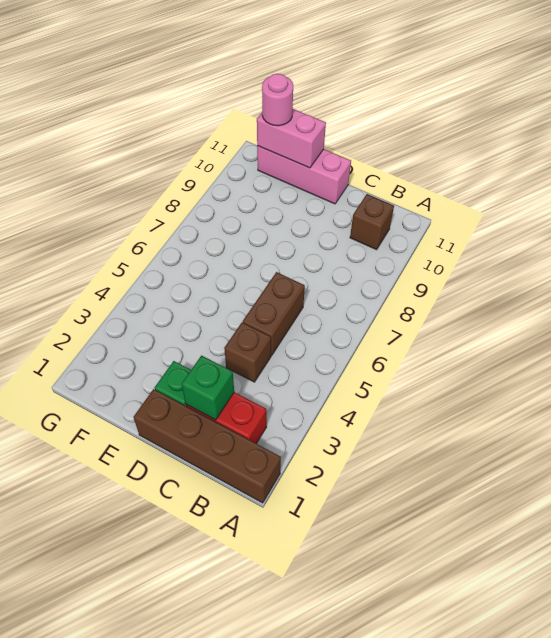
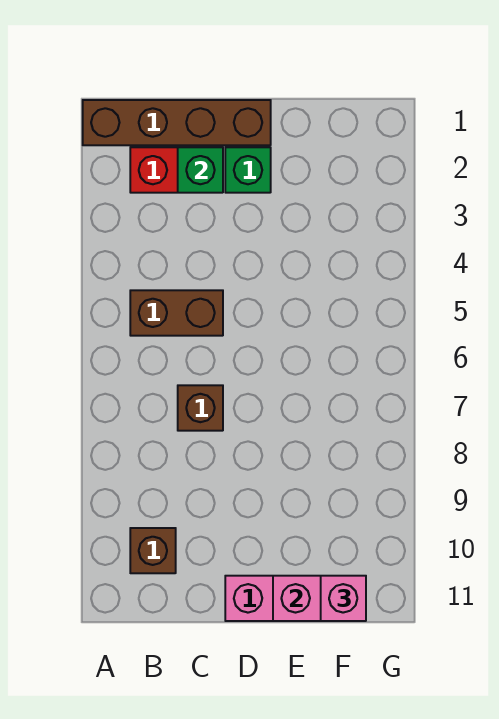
brown 1x1 brick [224,322,271,382] -> brown 1x1 brick moved to [178,385,223,431]
brown 1x2 brick [243,272,305,356] -> brown 1x2 brick turned to [130,290,223,336]
pink 1x1 round brick [262,74,293,126] -> pink 1x1 brick [321,576,366,621]

